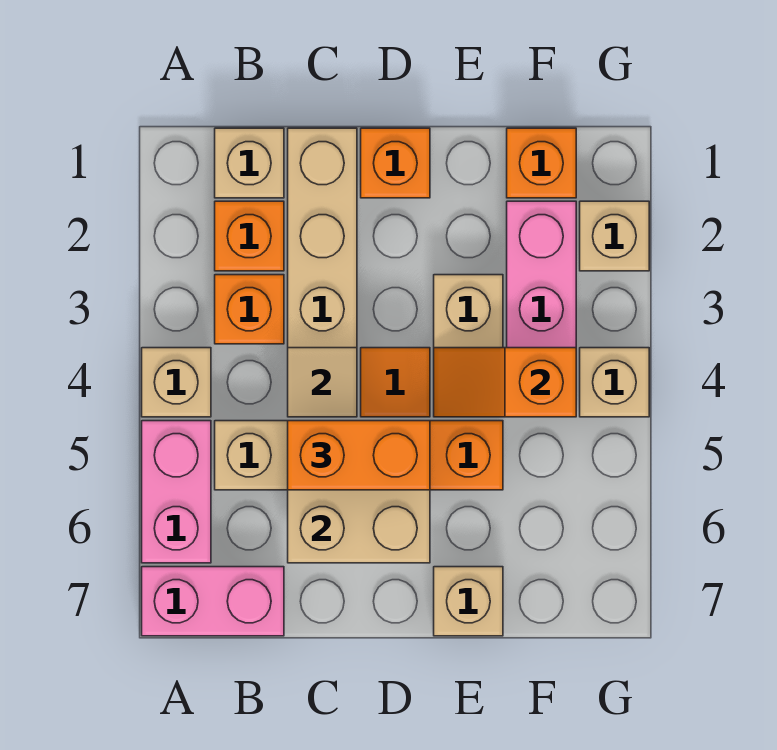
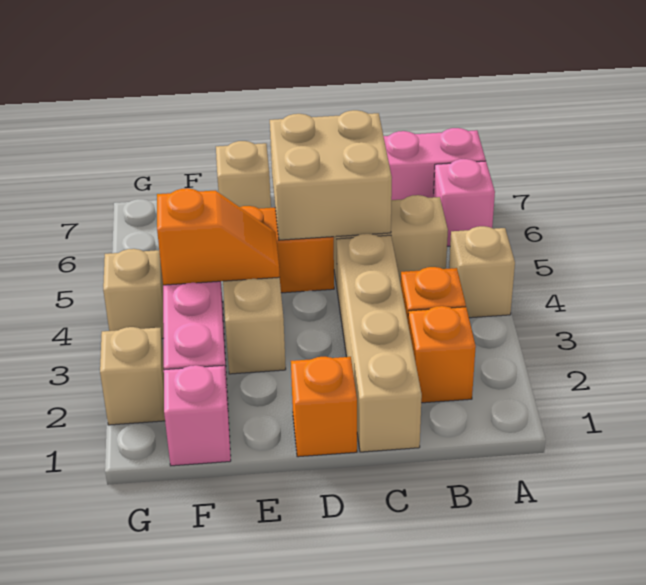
pink 1x2 brick [142,421,211,563] -> pink 1x1 brick [434,159,495,246]
tan 1x1 brick [215,128,284,198] -> none
tan 1x1 tile [288,348,357,417] -> none
orange 1x2 brick [288,421,430,490] -> none
orange 1x1 tile [361,348,430,417] -> none
orange 1x1 brick [507,128,576,198] -> pink 1x1 brick [164,365,231,466]

